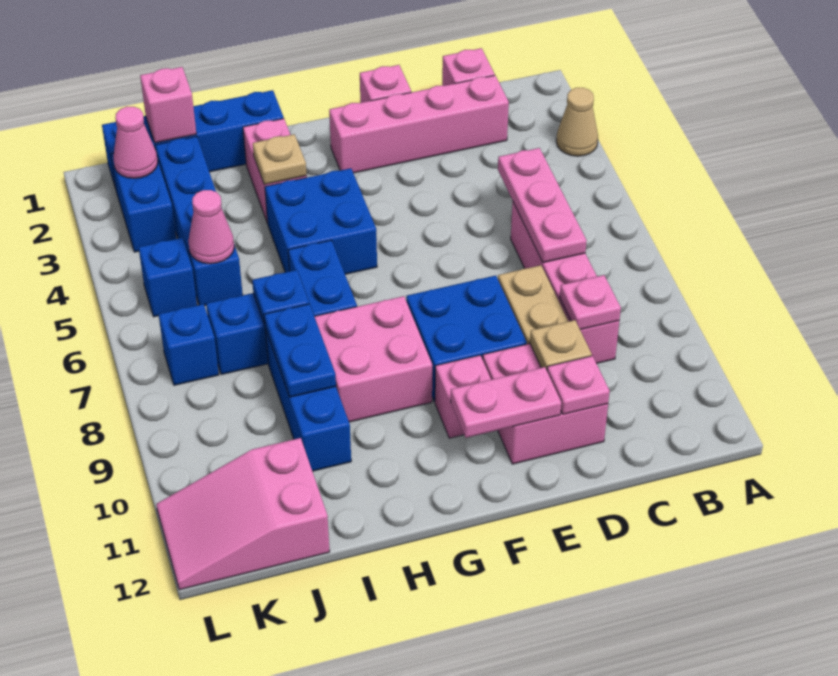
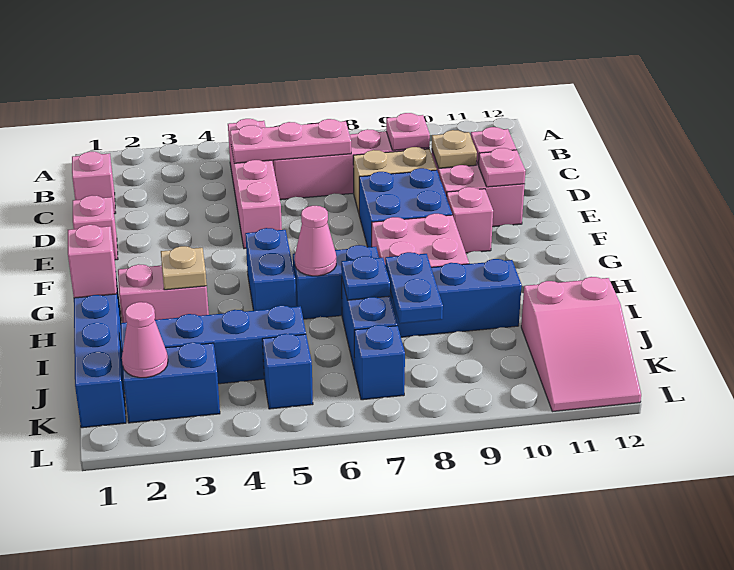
tan 1x1 cone [556,88,598,156] -> none
pink 1x4 brick [329,75,509,173] -> pink 1x4 brick moved to [228,119,282,249]
pink 1x2 plate [451,367,561,438] -> pink 1x1 plate [479,148,525,187]
blue 2x2 brick [265,168,377,274] -> blue 1x2 brick [245,228,296,311]
blue 1x2 plate [264,304,336,397] -> blue 1x2 plate turned to [385,252,443,324]
pink 1x1 brick [140,67,196,143] -> pink 1x1 brick moved to [68,225,117,298]
pink 1x1 cone [188,190,234,264] -> pink 1x1 cone moved to [295,206,336,276]

